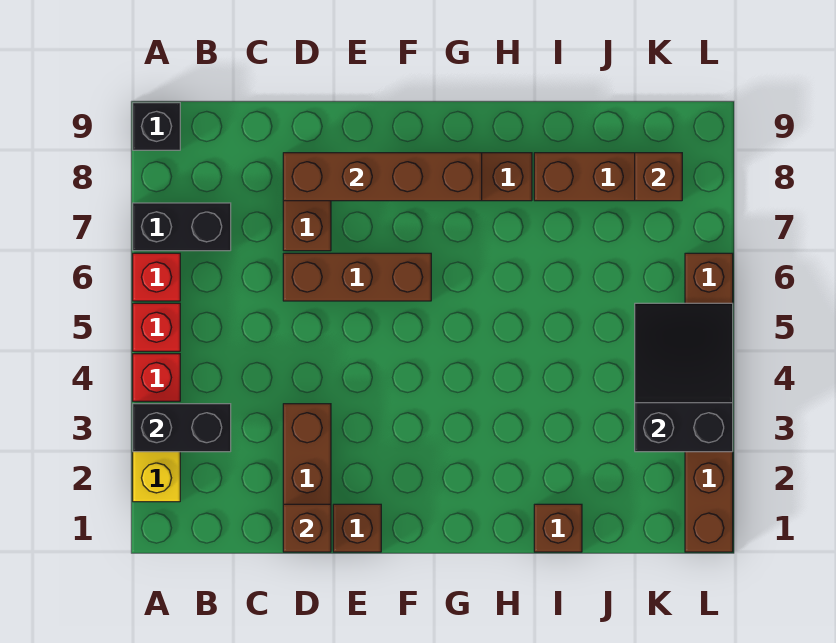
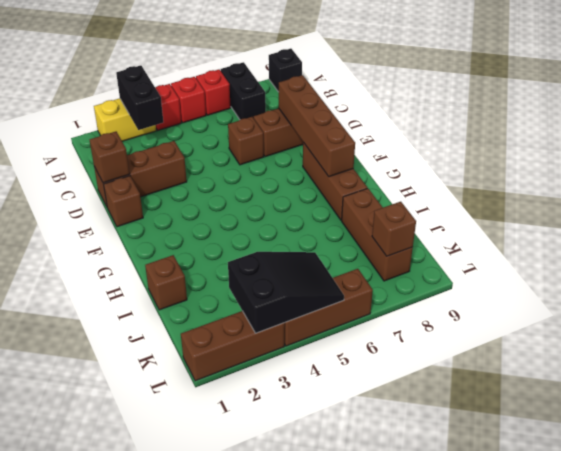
brown 1x3 brick [283,253,431,301] -> brown 1x1 brick [228,117,264,165]

